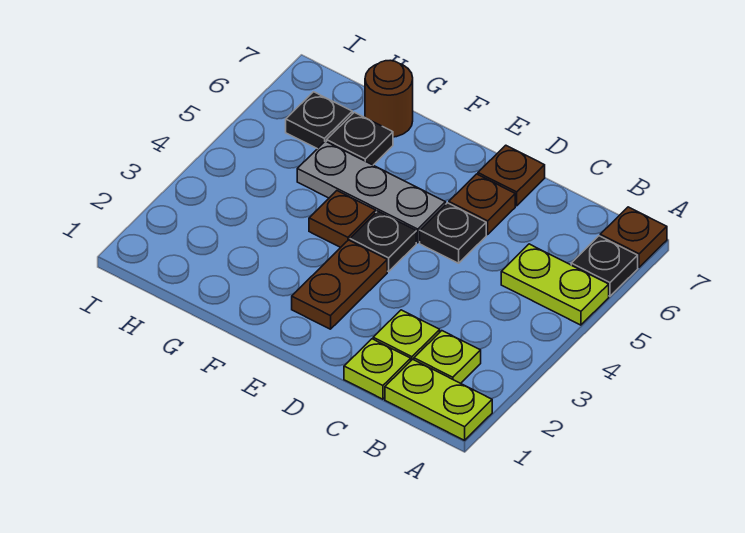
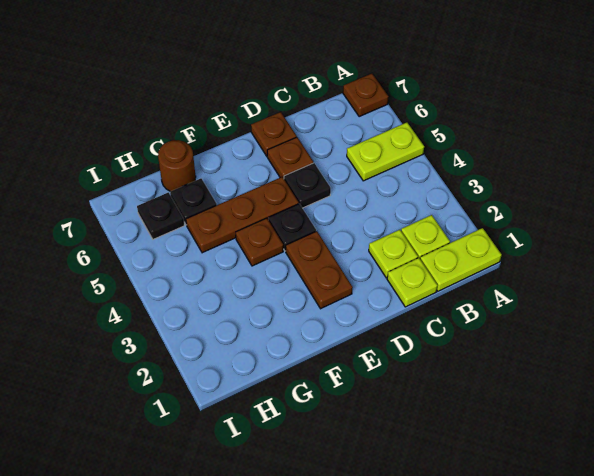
black 1x1 plate [571,236,638,296] -> none
grey 1x3 plate [297,141,446,243] -> brown 1x3 plate [186,177,299,253]

